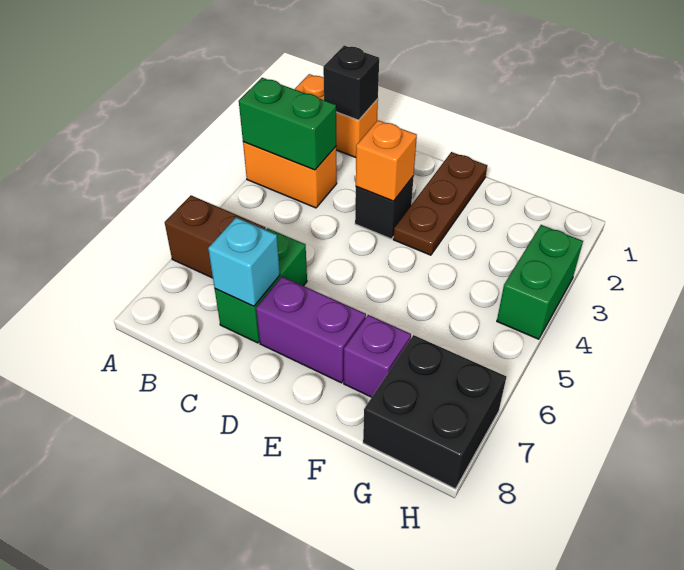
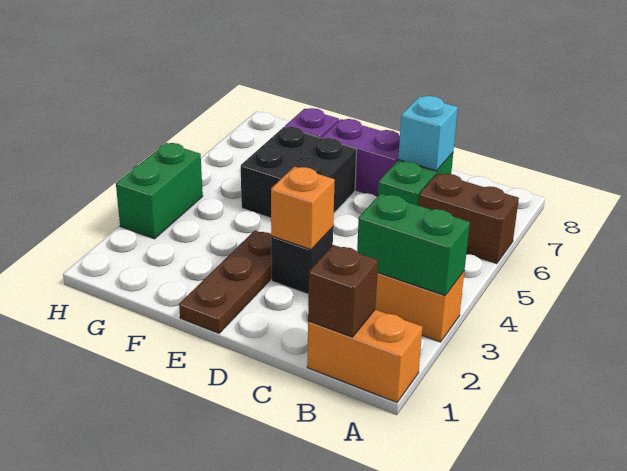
black 1x1 brick [323,46,379,120] -> brown 1x1 brick [308,245,378,337]
black 2x2 brick [363,335,506,489] -> black 2x2 brick moved to [241,127,357,218]

